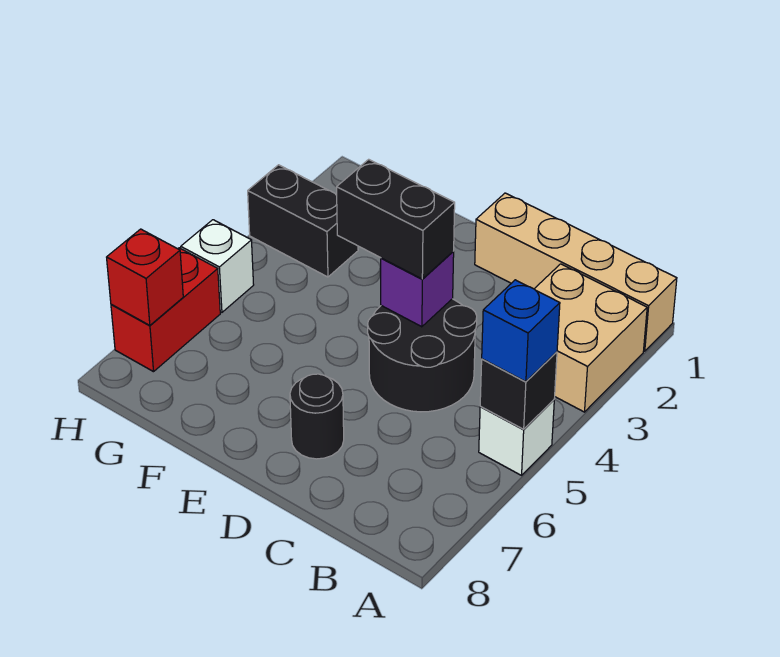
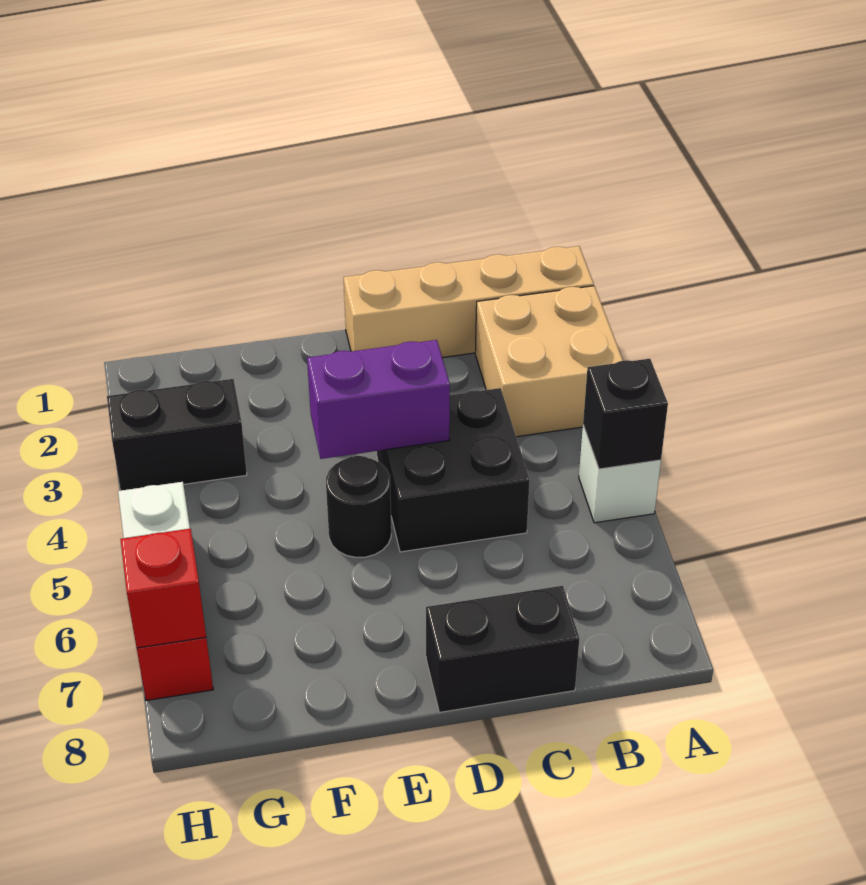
blue 1x1 brick [482,280,560,382] -> none
black 2x2 round brick [368,299,477,412] -> black 2x2 brick [377,388,530,552]
purple 1x1 brick [381,252,454,327] -> purple 1x2 brick [307,340,450,459]
black 1x2 brick [337,159,455,279] -> black 1x2 brick moved to [426,586,579,712]
black 1x1 round brick [290,374,344,459] -> black 1x1 round brick moved to [326,456,391,557]

